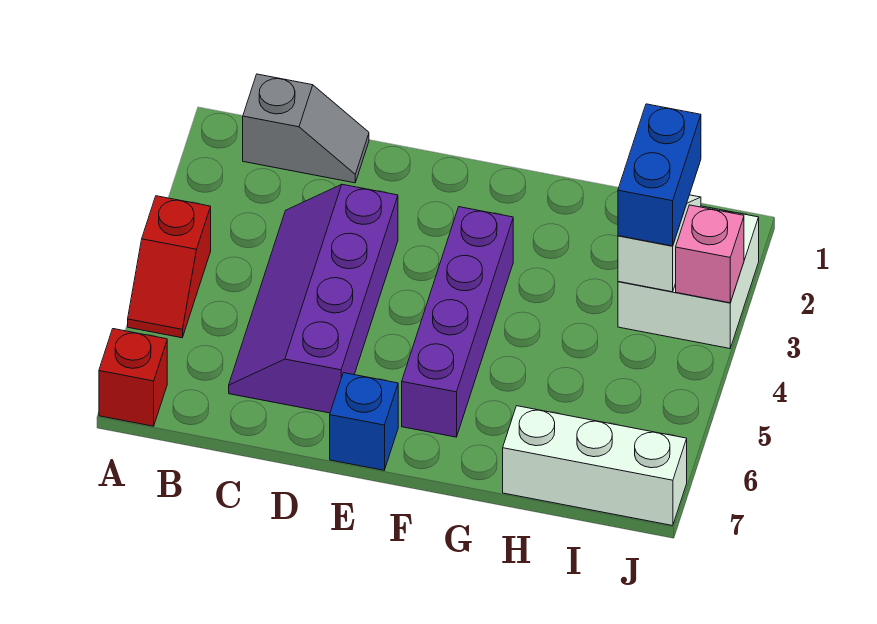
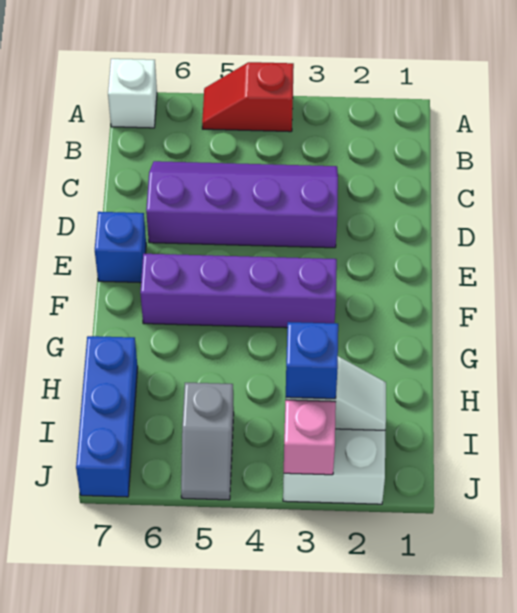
red 1x1 brick [99,329,167,426] -> white 1x1 brick [108,59,157,128]
grey 1x2 slope [243,74,369,183] -> grey 1x2 slope moved to [181,383,234,500]
white 1x3 brick [503,406,687,526] -> blue 1x3 brick [76,336,138,497]
blue 1x2 brick [618,104,701,246] -> blue 1x1 brick [286,322,338,399]

